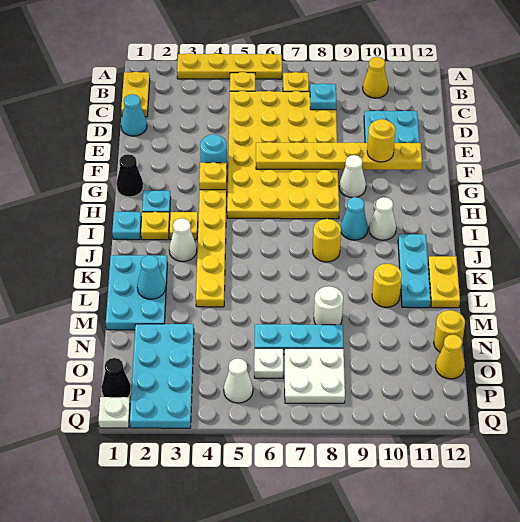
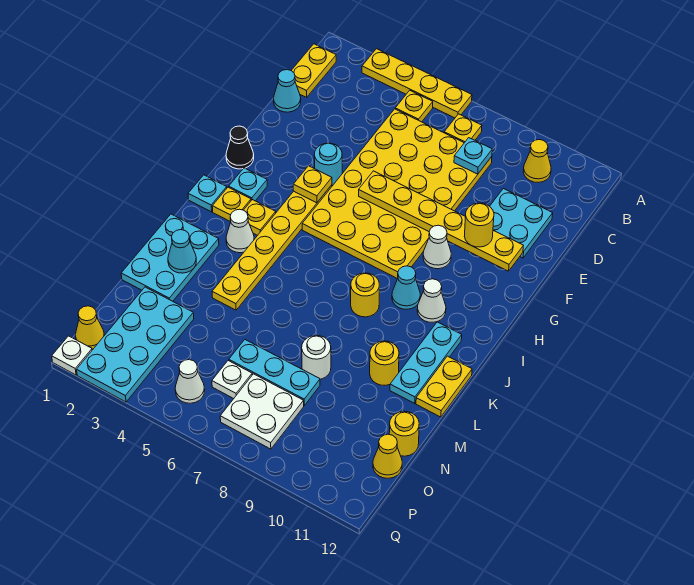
black 1x1 cone [102,358,131,397] -> yellow 1x1 cone [75,306,104,349]

